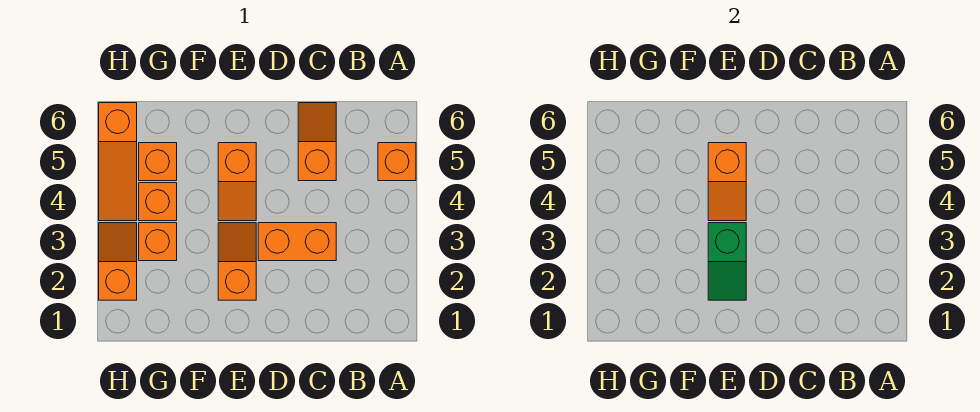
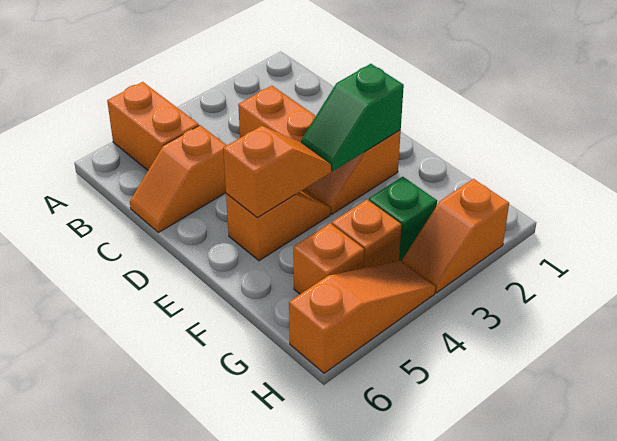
orange 1x1 brick [378,143,416,181] -> orange 1x2 brick [107,82,199,170]
green 1x2 slope [708,223,746,300] -> green 1x2 slope turned to [301,64,404,171]
orange 1x1 brick [139,223,177,261] -> green 1x1 brick [369,177,437,261]

